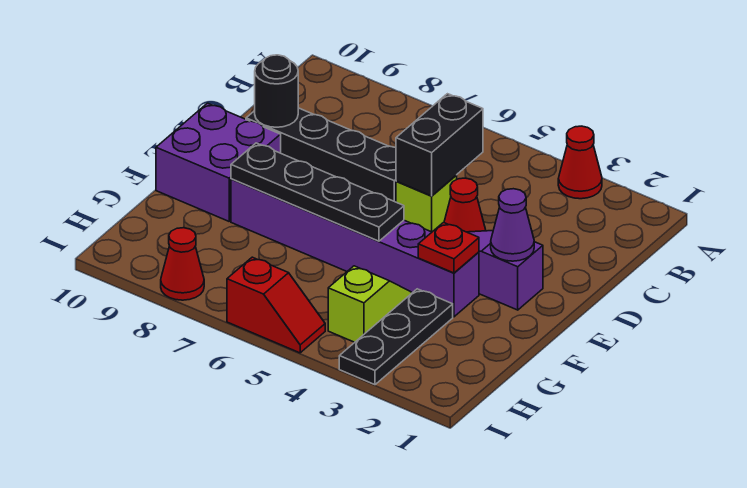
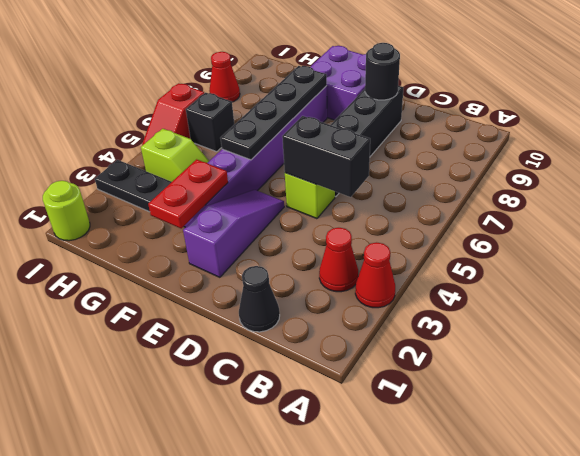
none -> black 1x1 cone [239,266,280,332]
red 1x1 cone [444,178,486,232] -> red 1x1 cone moved to [319,228,358,292]
purple 1x1 cone [491,189,534,261] -> none
red 1x1 plate [418,223,479,273] -> red 1x2 plate [148,159,228,228]
none -> black 1x1 brick [186,93,234,152]
none -> lime 1x1 round brick [43,181,90,241]

